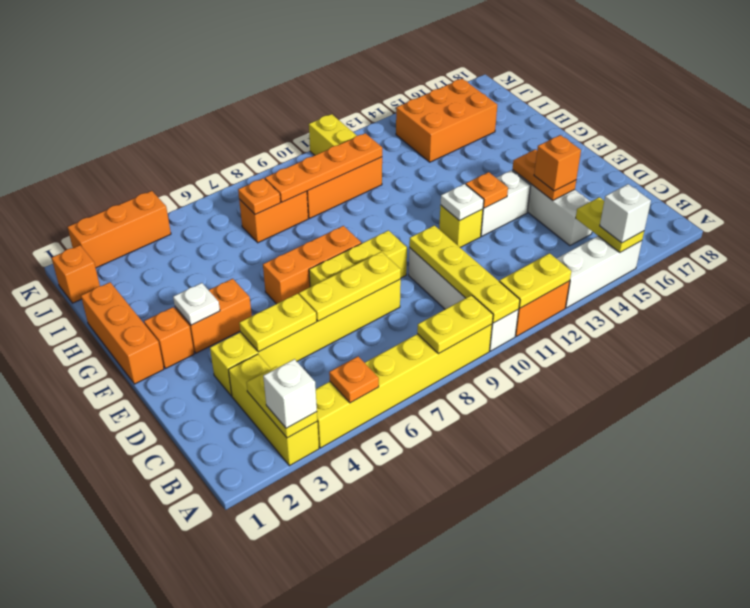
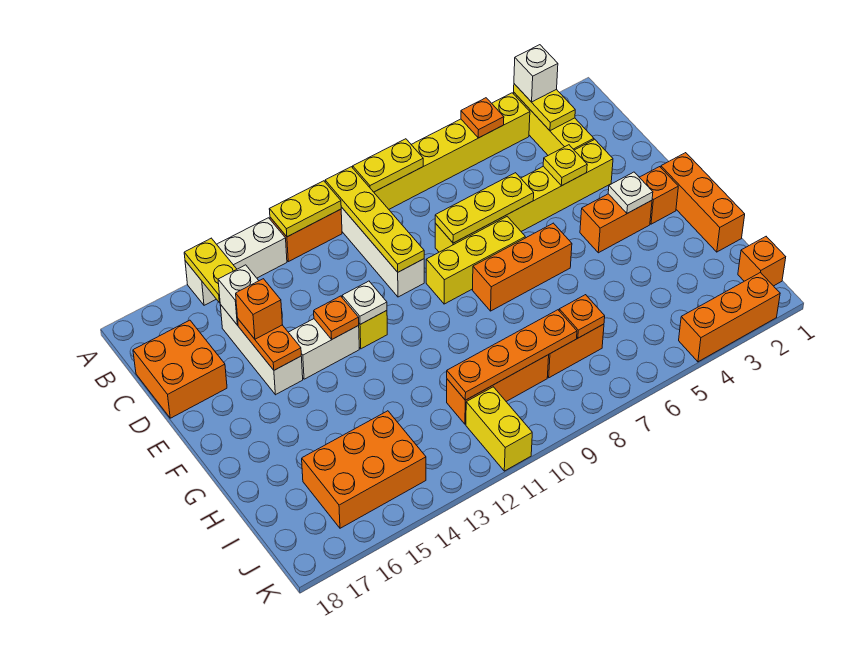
white 1x1 brick [600,184,651,243] -> white 1x1 brick moved to [218,265,259,325]
none -> orange 2x2 brick [133,320,227,418]
yellow 1x2 plate [239,294,317,352] -> yellow 1x1 plate [543,145,587,186]

